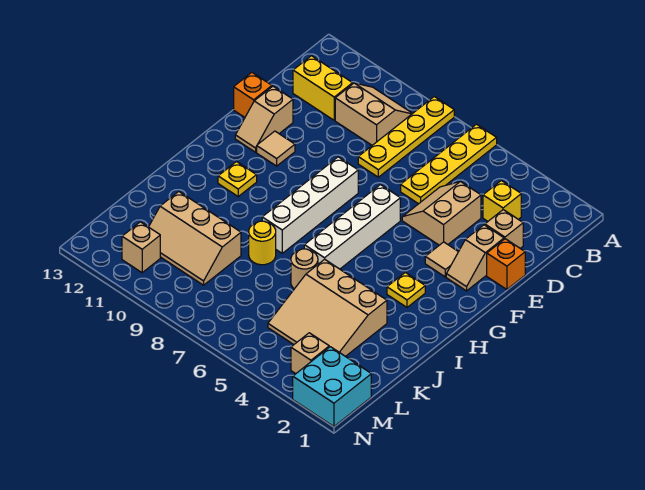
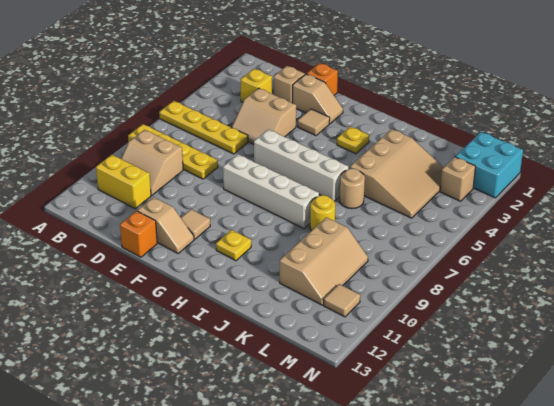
tan 2x2 slope [335,83,413,145] -> tan 2x2 slope turned to [121,130,183,195]
yellow 1x2 brick [293,56,353,120] -> yellow 1x2 brick turned to [96,155,151,209]
tan 1x1 brick [122,222,160,273] -> tan 1x1 tile [324,284,360,317]

